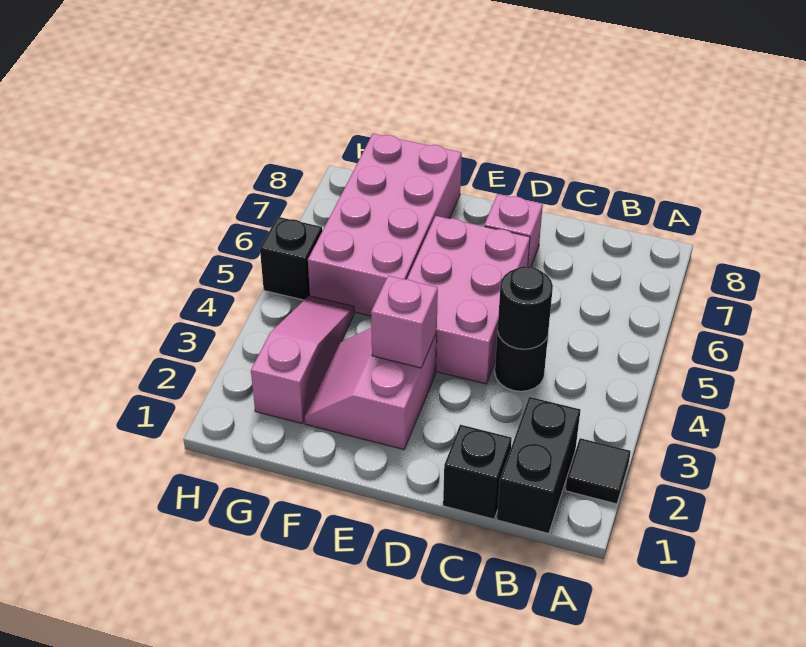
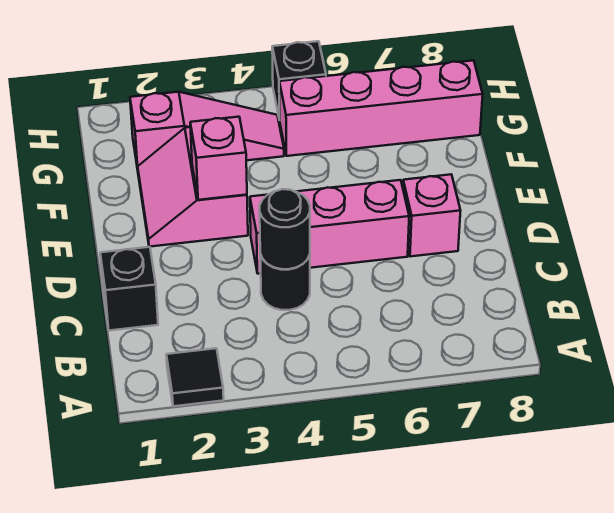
black 1x2 brick [497,397,580,533] -> none
pink 2x3 brick [407,216,530,384] -> pink 1x3 brick [250,180,409,274]
pink 2x2 slope [305,328,437,450] -> pink 2x2 slope turned to [138,127,248,247]
pink 2x4 brick [308,133,462,316] -> pink 1x4 brick [279,60,483,156]

